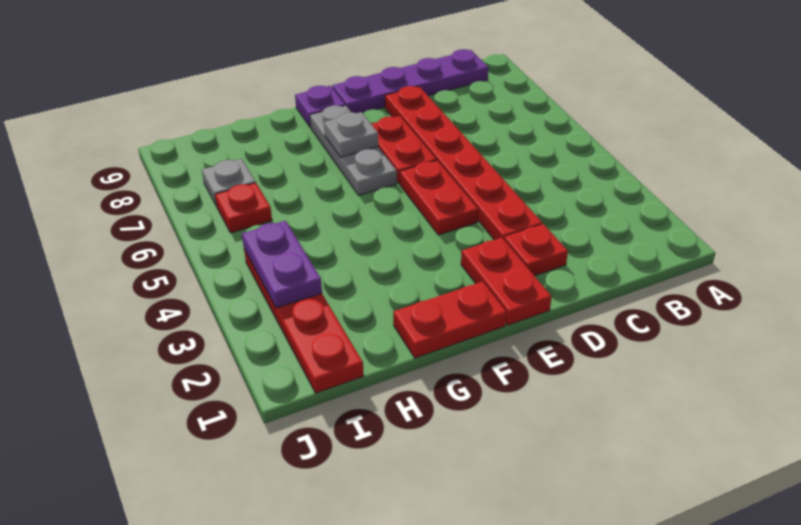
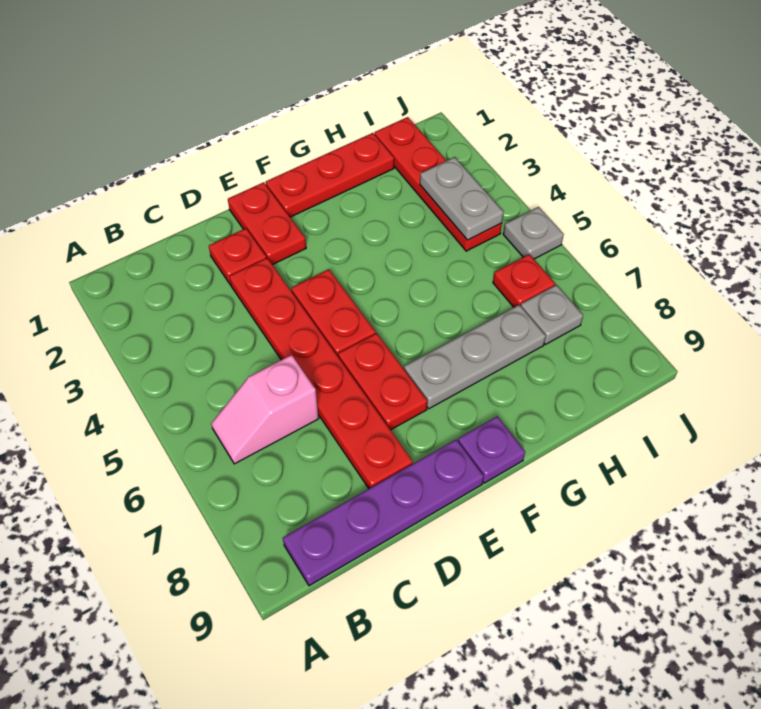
none -> pink 1x2 slope [211,355,319,464]
red 1x2 plate [393,281,507,358] -> red 1x3 plate [266,133,394,217]
grey 1x3 plate [310,105,397,195] -> grey 1x3 plate turned to [404,305,546,409]
grey 1x1 plate [324,112,378,157] -> grey 1x1 plate moved to [503,207,564,259]
purple 1x2 plate [242,221,322,308] -> grey 1x2 plate [420,157,504,240]

